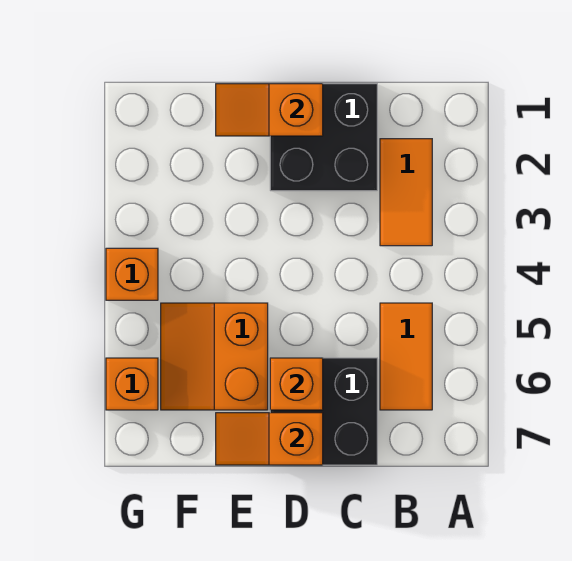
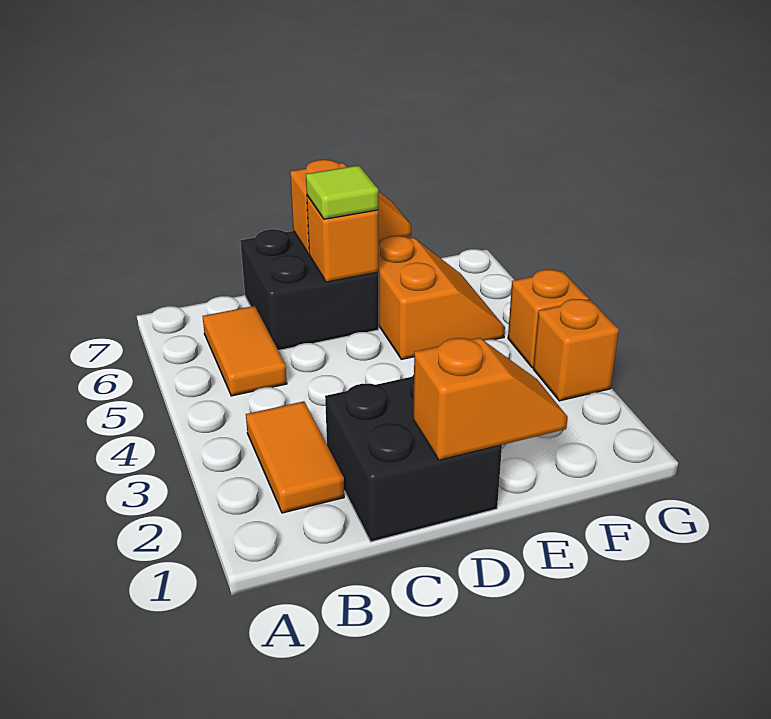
none -> lime 1x1 tile [306,165,378,219]
orange 1x1 brick [106,358,158,410] -> orange 1x1 brick moved to [533,299,619,401]

